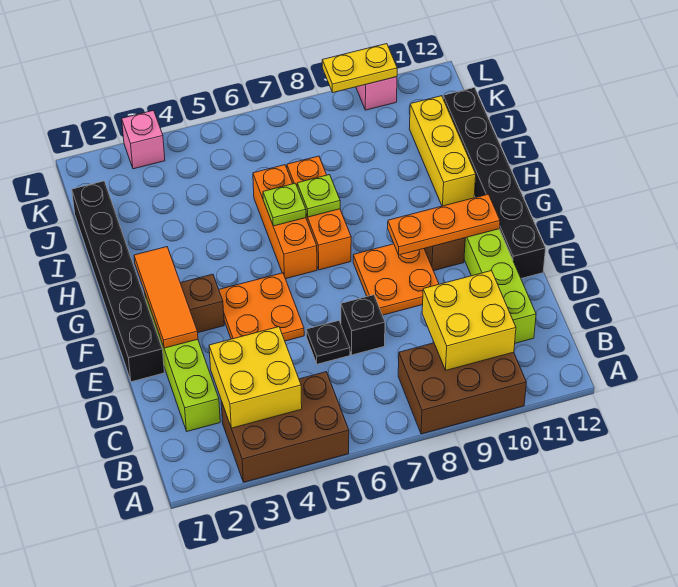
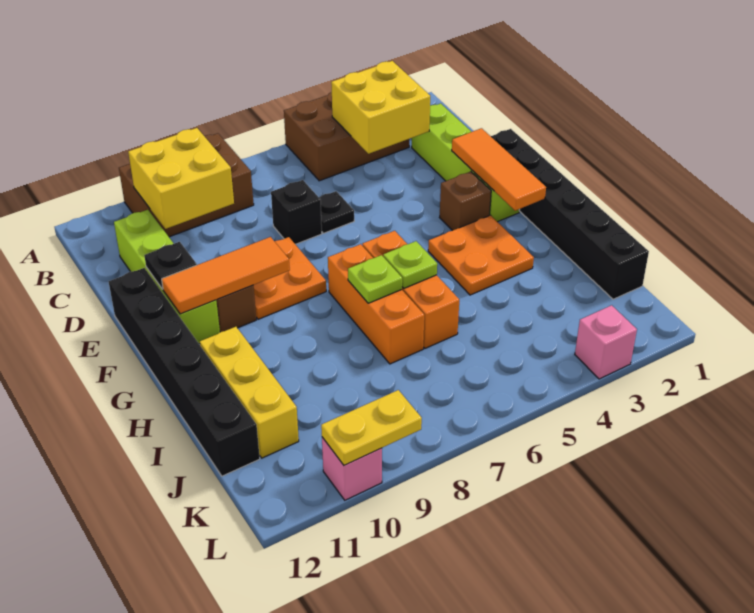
orange 2x2 plate [219,273,304,341] -> orange 2x2 plate moved to [428,215,534,295]
none -> black 1x1 plate [144,242,197,289]
orange 1x3 plate [388,194,500,255] -> orange 1x3 tile [162,237,290,314]

